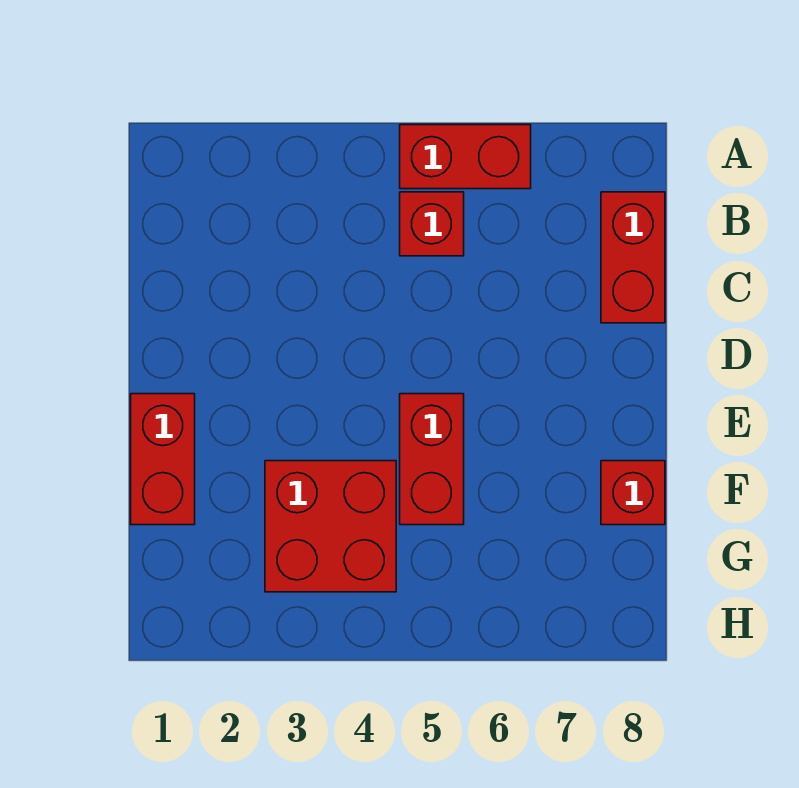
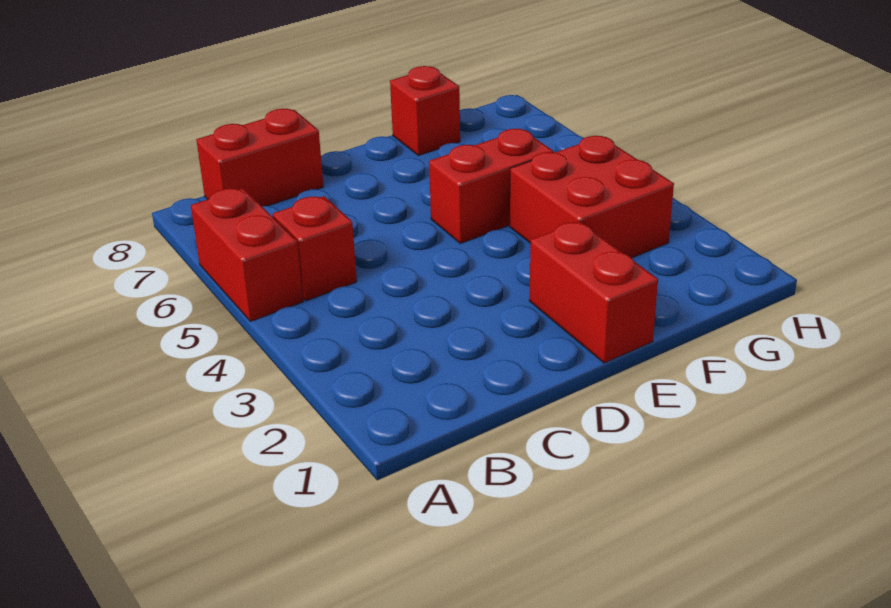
red 1x2 brick [131,394,195,525] -> red 1x2 brick turned to [529,221,658,363]

